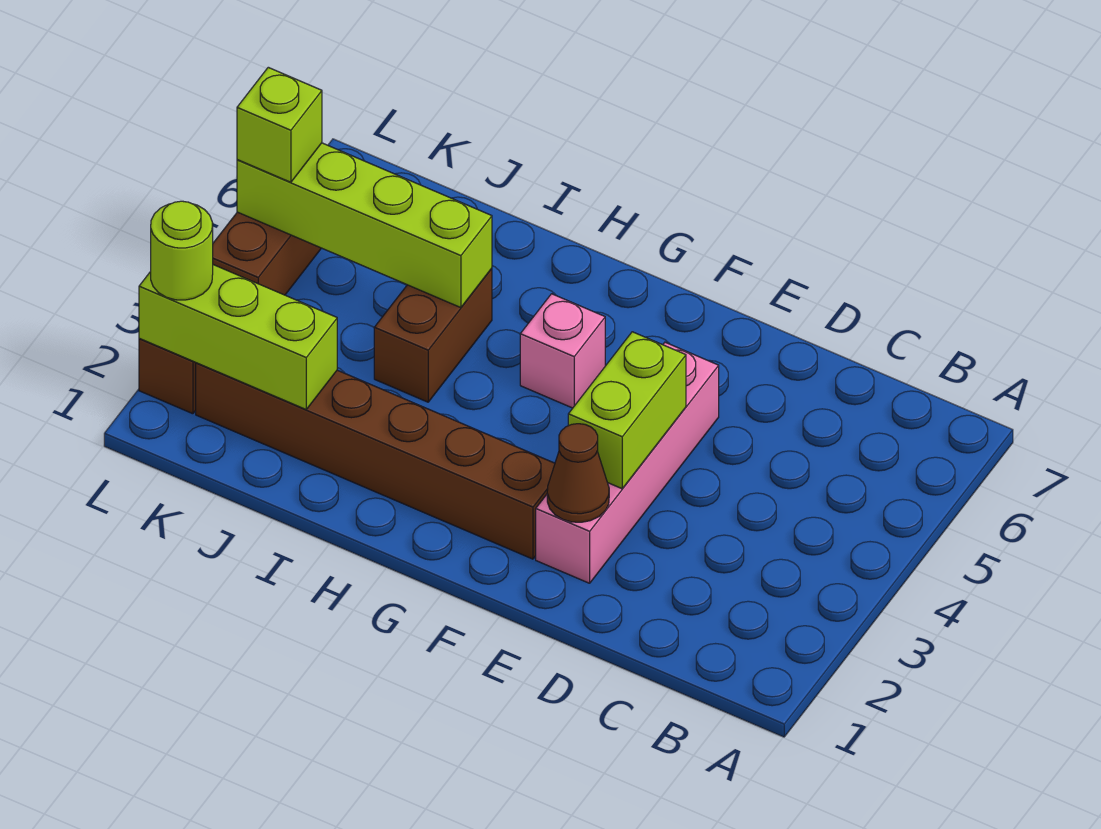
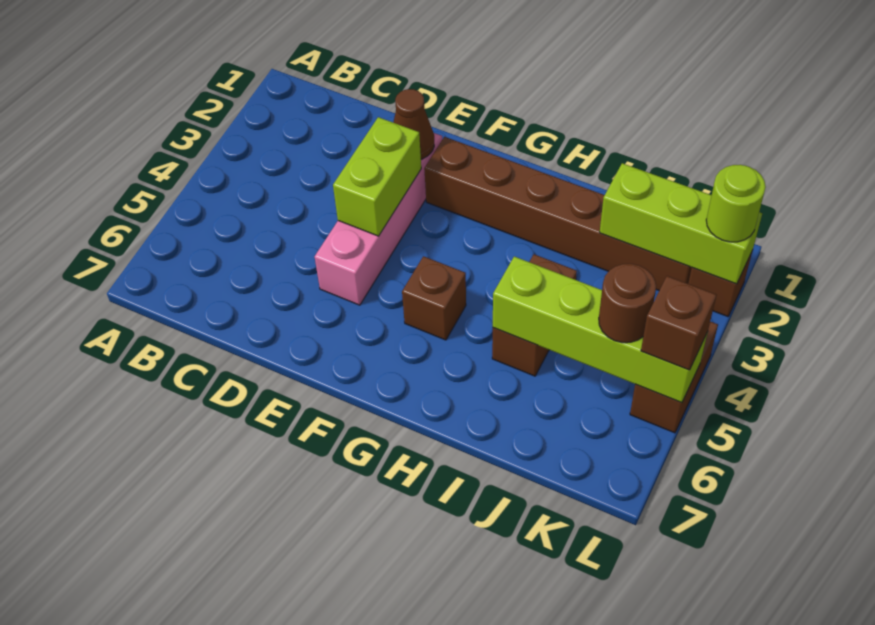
pink 1x1 brick [520,294,605,408] -> brown 1x1 brick [402,256,466,340]
none -> brown 1x1 round brick [599,264,656,343]
lime 1x1 brick [237,67,322,182] -> brown 1x1 brick [641,276,716,370]

